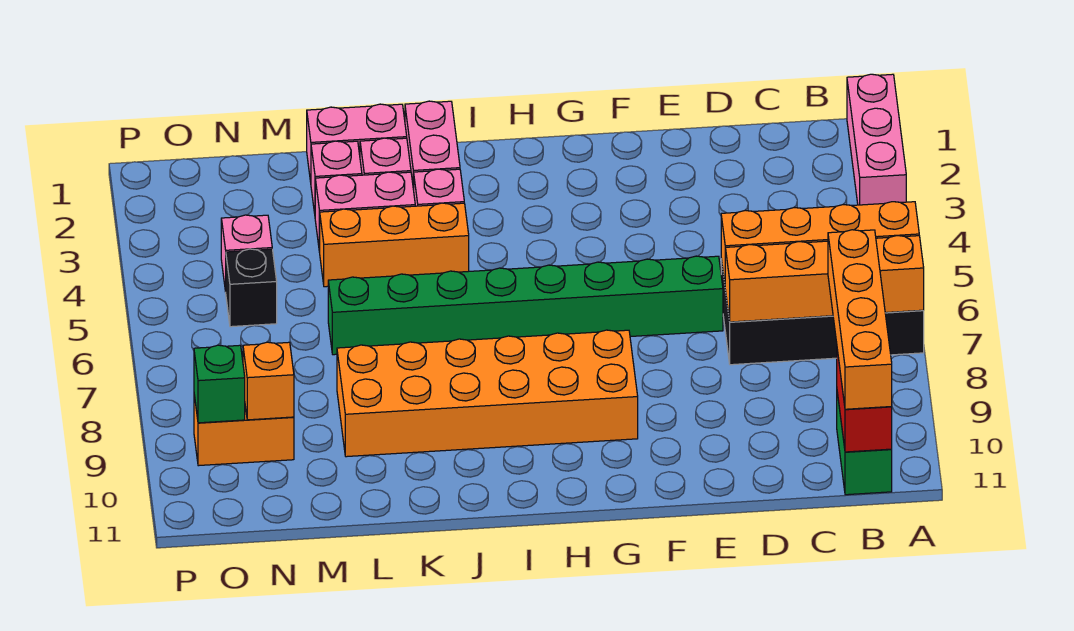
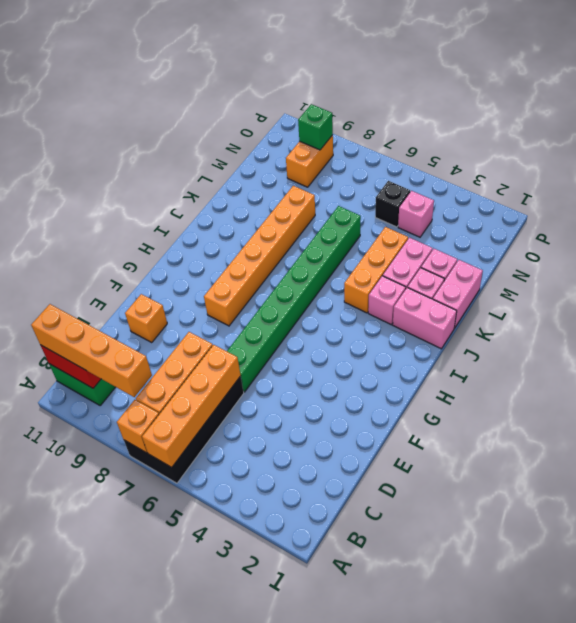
pink 1x3 brick [847,74,906,205] -> none
orange 2x6 brick [337,330,638,457] -> orange 1x6 brick [204,186,315,326]
orange 1x1 brick [243,342,294,420] -> orange 1x1 brick moved to [125,294,167,342]

